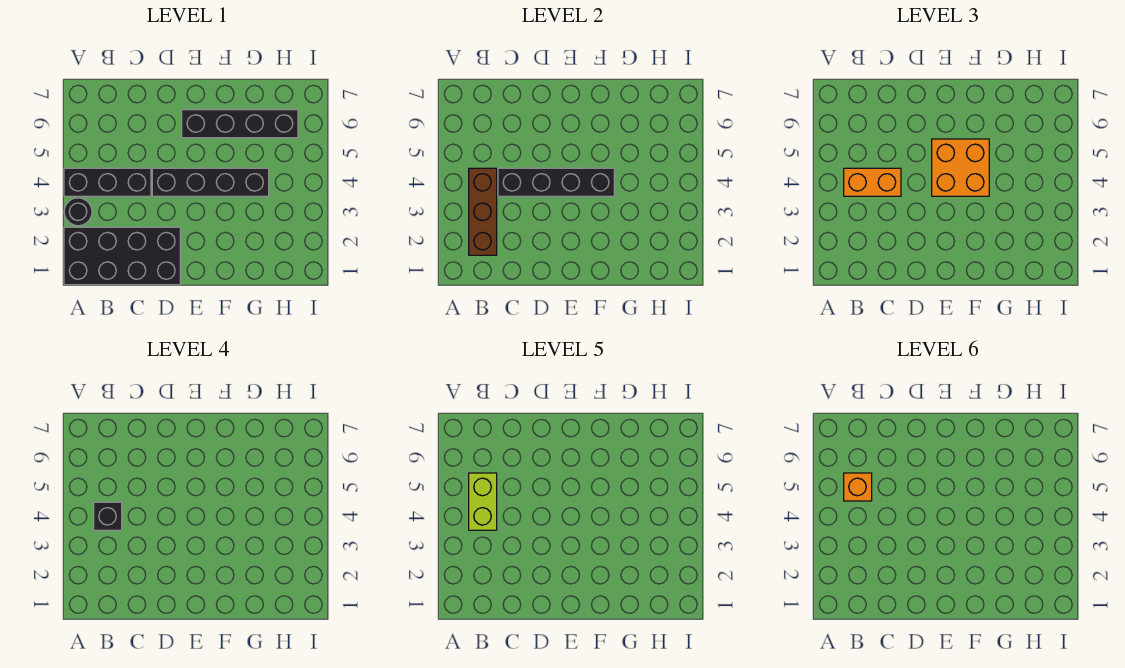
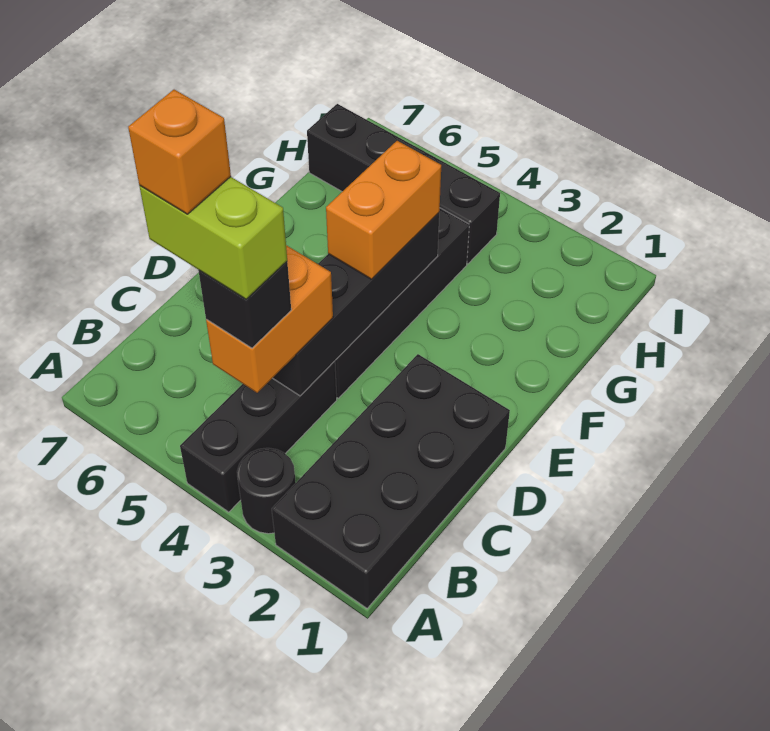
brown 1x3 brick [469,168,497,255] -> none
orange 2x2 brick [932,139,989,196] -> orange 1x2 brick [326,141,441,279]
black 1x4 brick [182,110,298,138] -> black 1x4 brick turned to [307,104,500,264]

